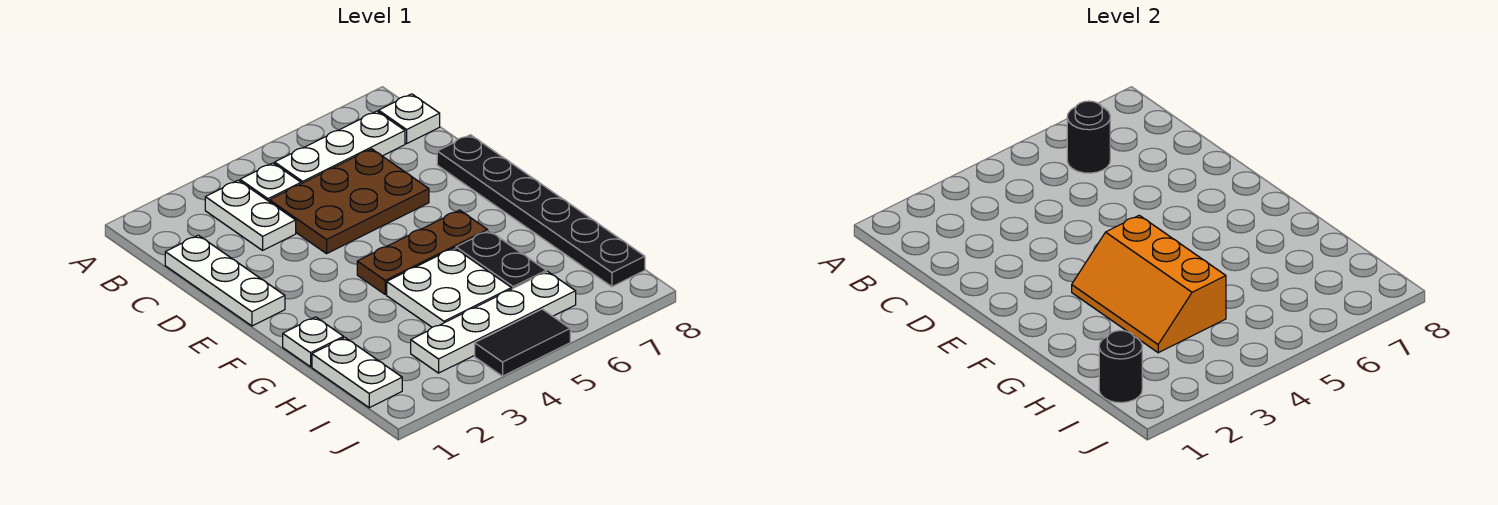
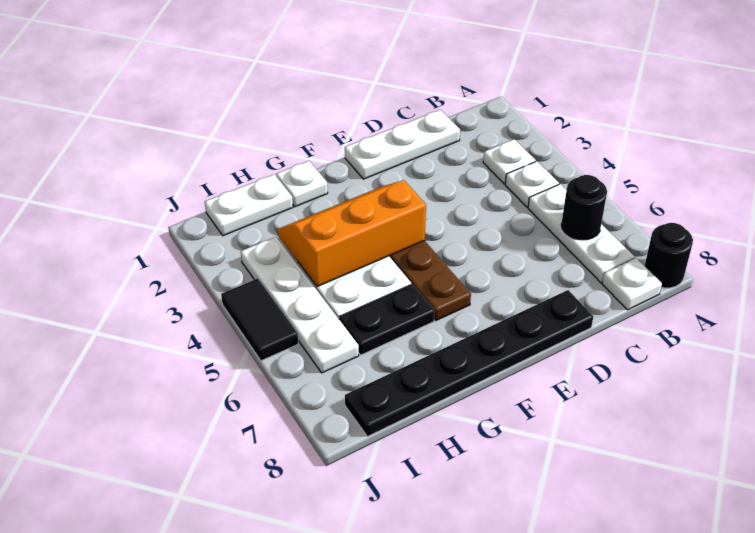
white 1x2 plate [205,180,296,250] -> white 1x1 plate [483,139,536,184]
brown 2x3 plate [269,149,429,254] -> none
black 1x1 round brick [1099,331,1142,403] -> black 1x1 round brick moved to [645,223,693,288]

